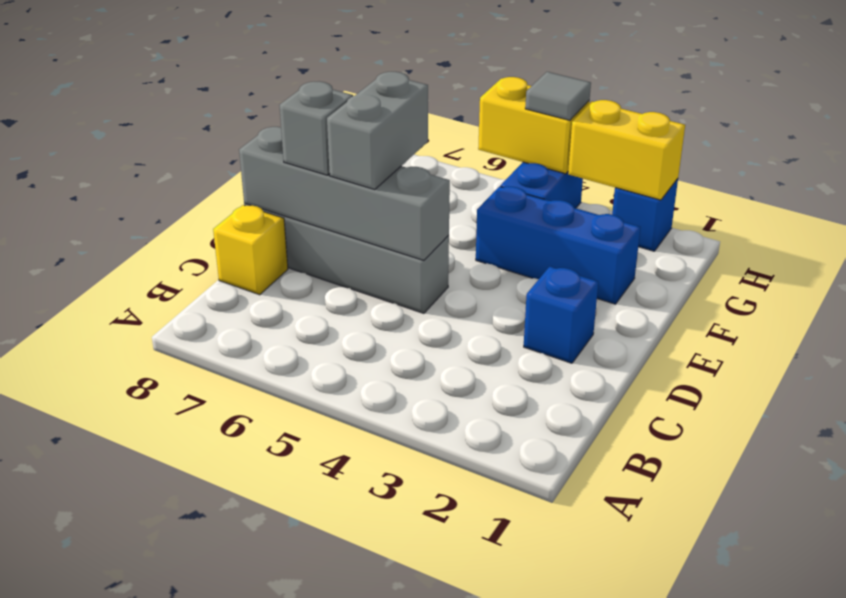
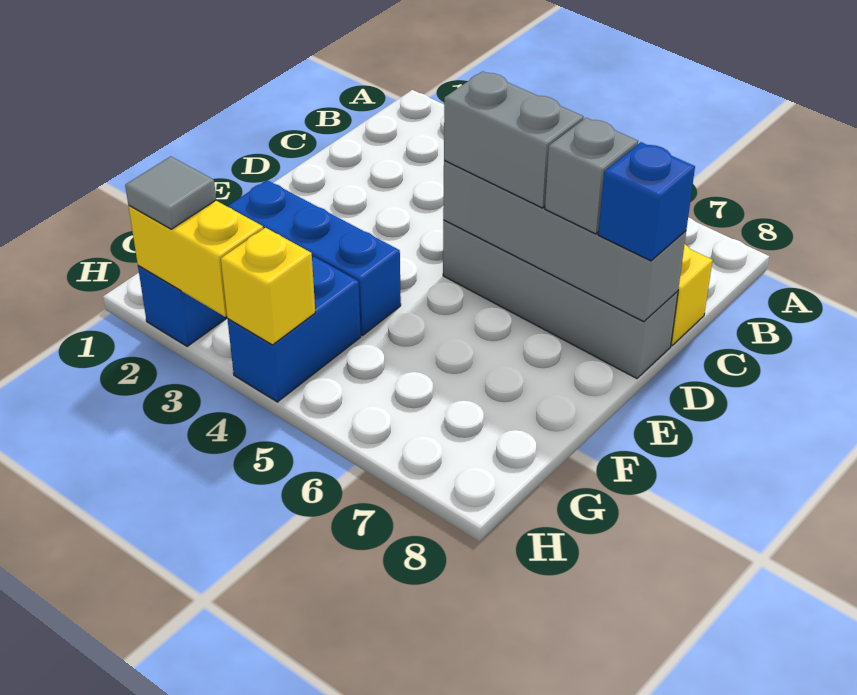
blue 1x1 brick [524,267,598,363] -> blue 1x1 brick moved to [598,142,695,261]
grey 1x2 brick [327,72,428,190] -> grey 1x2 brick turned to [444,71,583,208]
yellow 1x2 brick [478,77,589,174] -> yellow 1x1 brick [221,228,315,345]
grey 1x1 tile [525,72,591,120] -> grey 1x1 tile moved to [125,156,216,229]

